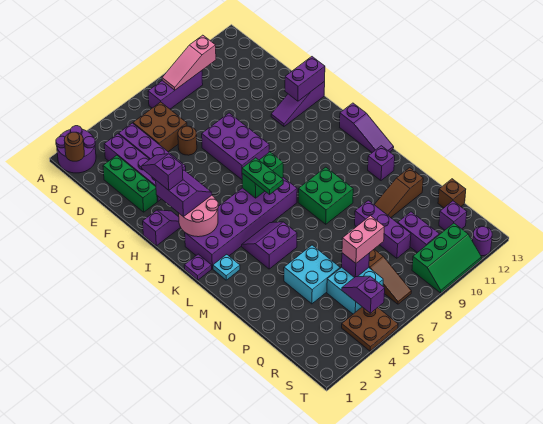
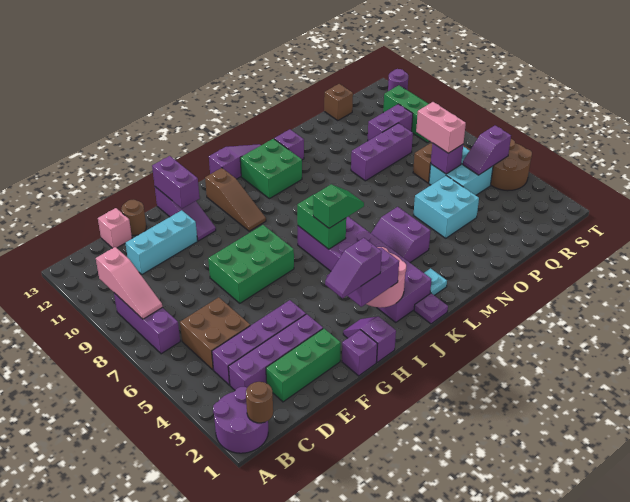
none -> cyan 1x3 brick [125,210,198,274]
none -> pink 1x1 brick [98,208,132,248]
brown 1x1 round brick [178,126,197,155] -> brown 1x1 round brick moved to [121,200,146,235]
purple 2x3 brick [202,113,269,180] -> green 2x3 brick [208,225,294,303]
green 1x2 plate [242,158,283,194] -> green 1x2 slope [313,184,364,228]
green 2x2 brick [298,167,353,224] -> green 2x2 brick moved to [240,139,302,199]
brown 1x3 slope [374,168,423,218] -> brown 1x3 slope moved to [205,168,266,231]
purple 1x1 brick [439,201,467,230] -> purple 1x1 brick moved to [342,330,377,376]
brown 2x2 plate [342,307,398,351] -> brown 2x2 round brick [491,139,532,191]

